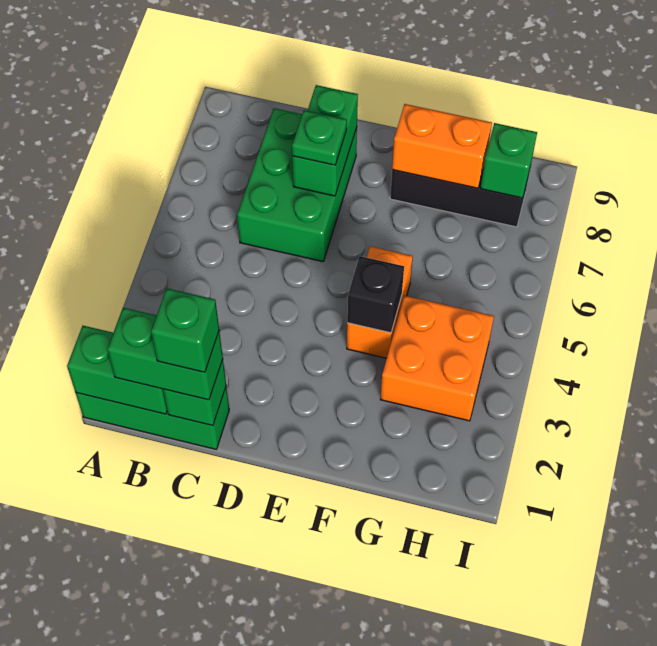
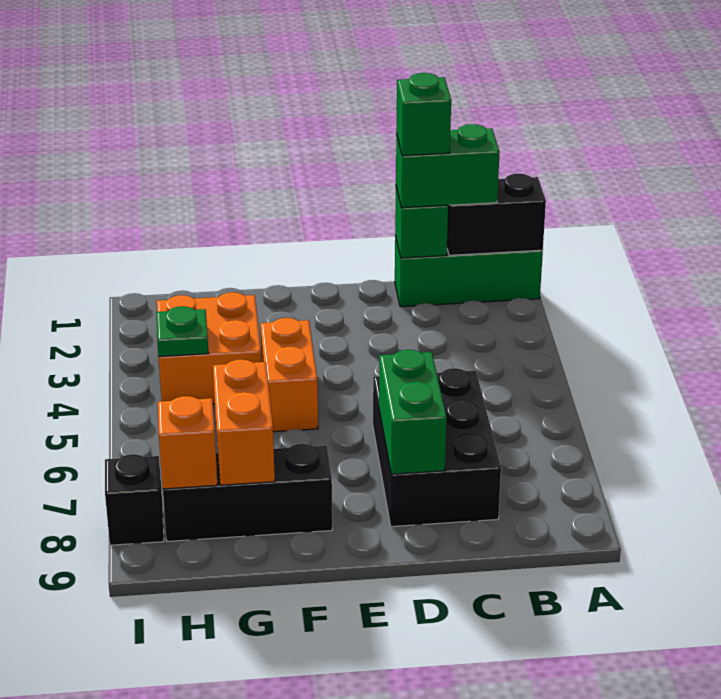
green 1x2 brick [67,326,167,414] -> black 1x2 brick [447,174,546,255]
green 2x3 brick [237,108,357,262] -> black 2x3 brick [373,368,501,527]
green 1x1 plate [292,110,347,165] -> green 1x1 plate moved to [156,306,208,357]
black 1x1 brick [347,256,404,333] -> black 1x1 brick moved to [105,454,164,545]
orange 1x2 brick [392,104,492,188] -> orange 1x2 brick turned to [213,359,275,485]
green 1x1 brick [480,123,537,198] -> orange 1x1 brick [158,396,217,489]

